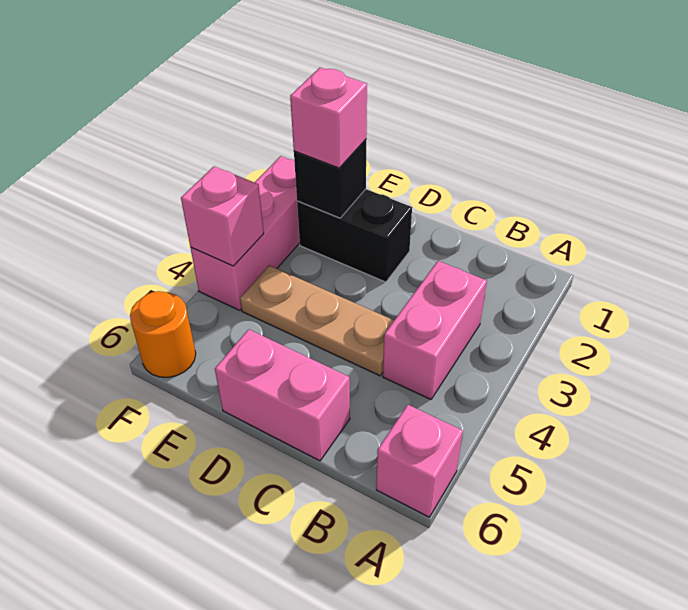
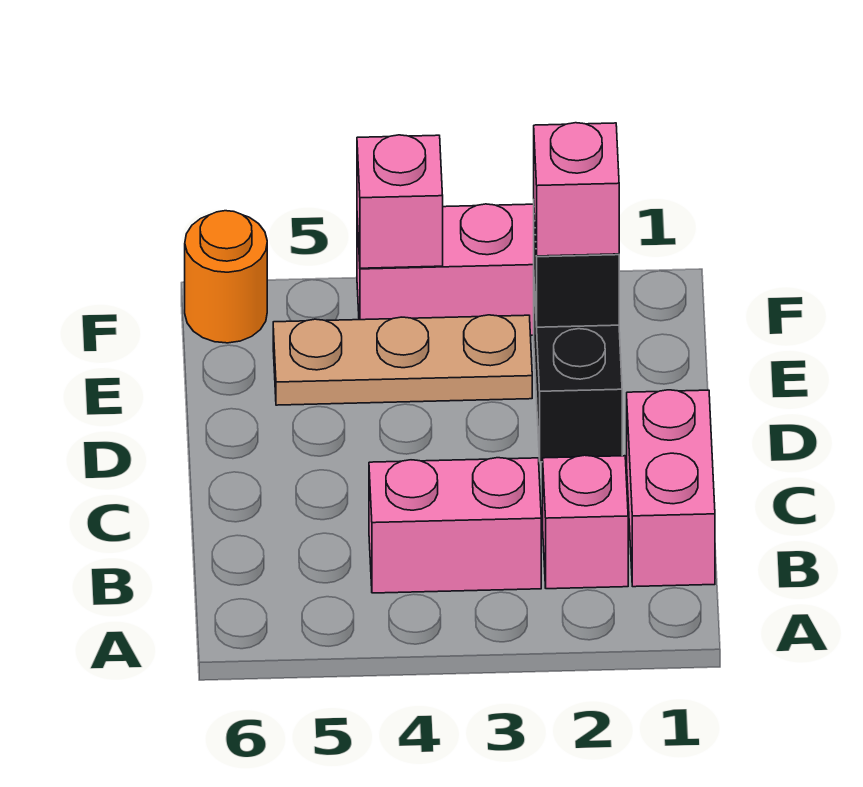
pink 1x1 brick [376,405,463,517] -> pink 1x1 brick moved to [543,455,628,589]
tan 1x3 plate [240,265,394,376] -> tan 1x3 plate turned to [273,315,532,405]
pink 1x2 brick [215,329,350,461] -> pink 1x2 brick moved to [627,390,715,587]

